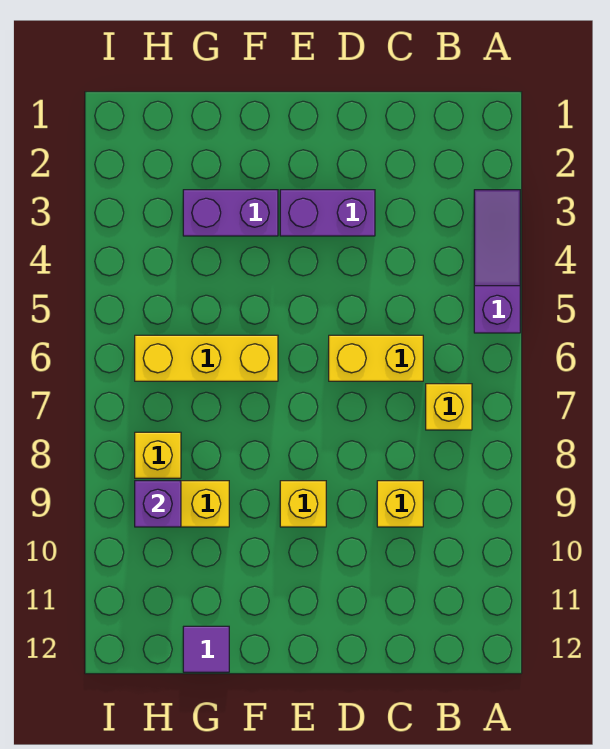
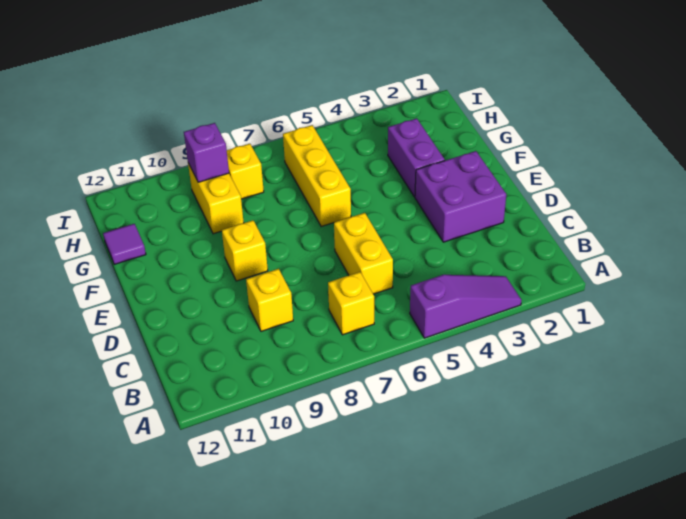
purple 1x2 brick [280,190,375,236] -> purple 2x2 brick [415,151,506,242]

